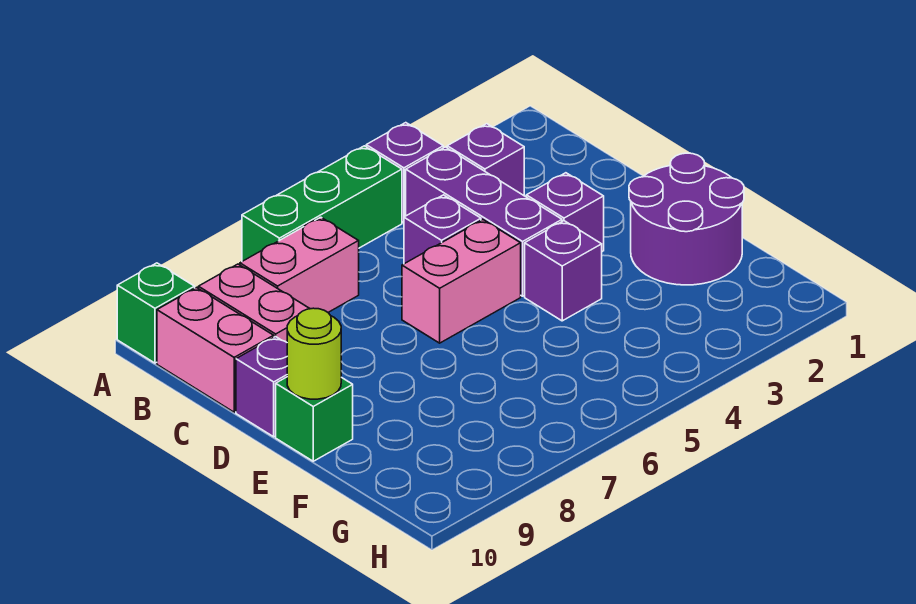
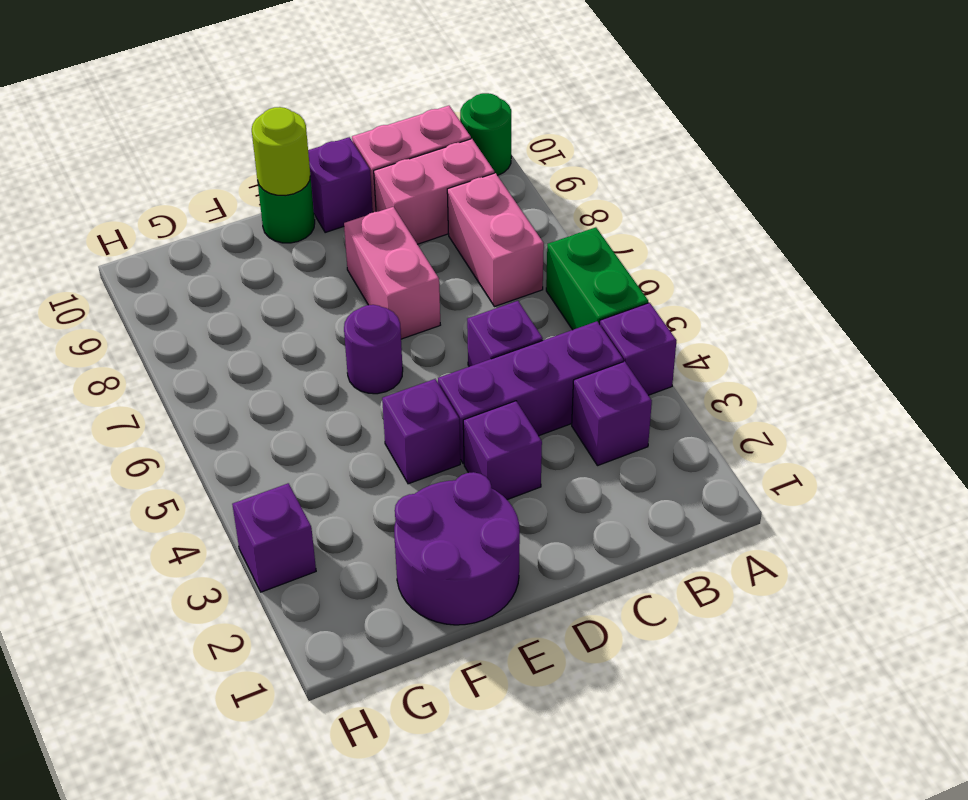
green 1x3 brick [242,146,402,261] -> green 1x2 brick [546,227,648,330]
green 1x1 brick [117,263,195,363] -> green 1x1 round brick [460,93,511,175]
pink 1x2 brick [402,220,521,343] -> pink 1x2 brick moved to [344,207,440,339]
none -> purple 1x1 round brick [344,305,403,394]
green 1x1 brick [276,377,353,461] -> green 1x1 round brick [258,176,315,243]
none -> purple 1x1 brick [232,483,316,592]

